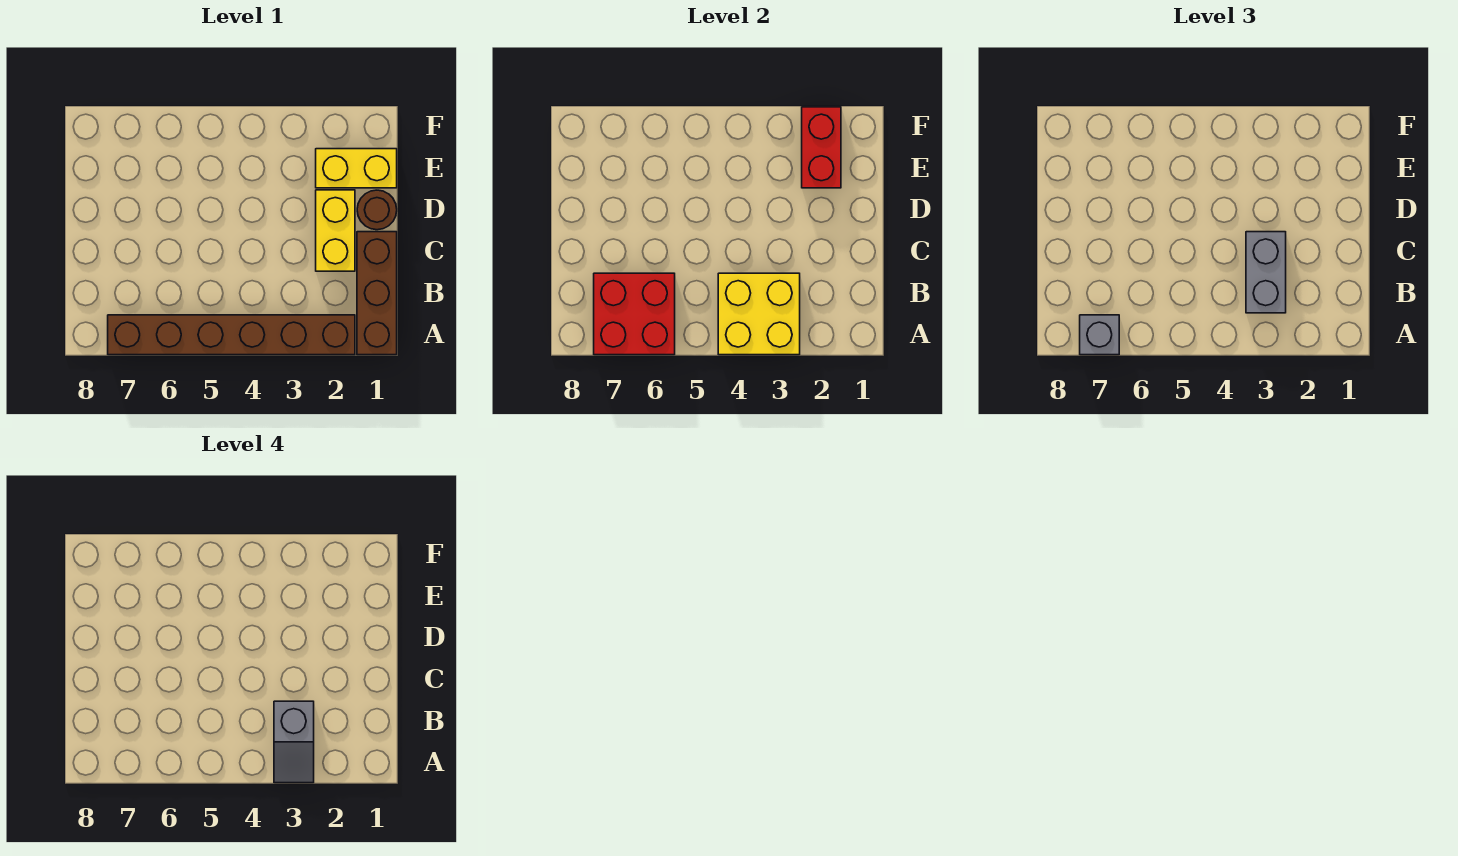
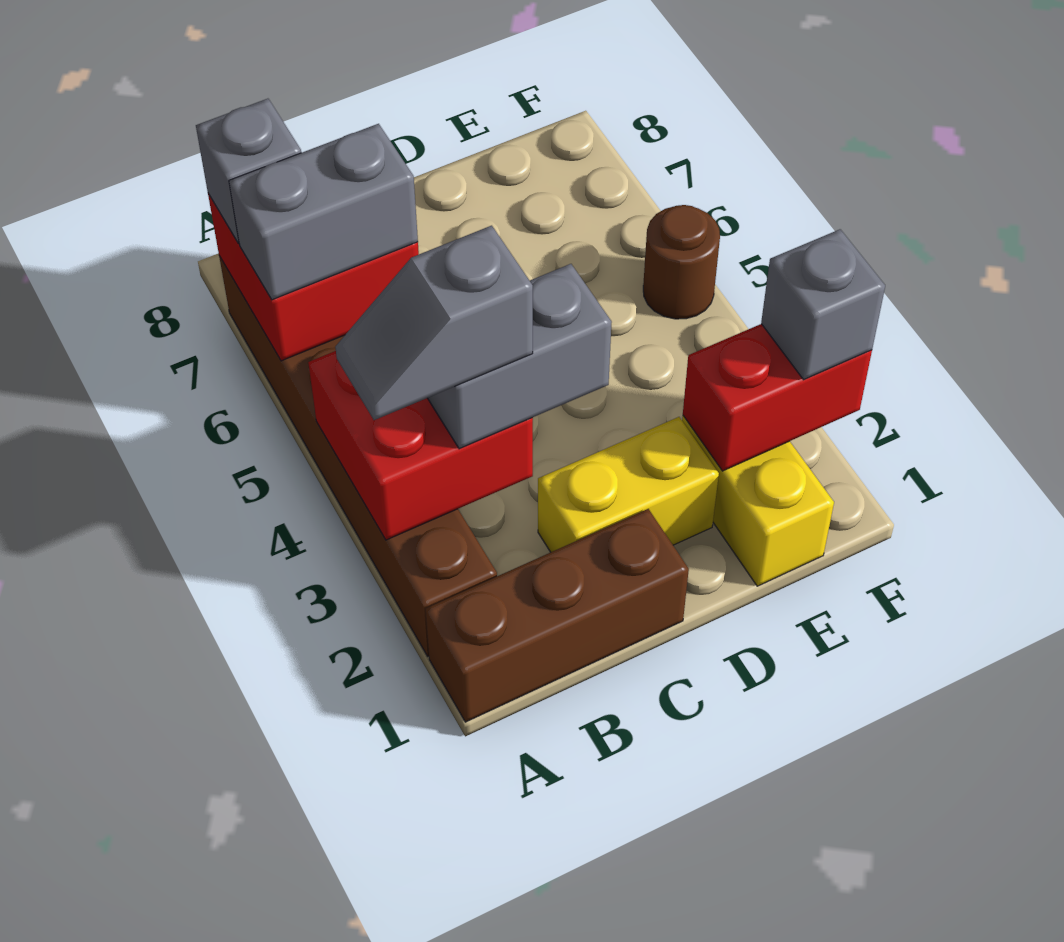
yellow 2x2 brick [718,273,800,355] -> red 2x2 brick [308,351,533,540]
none -> grey 1x2 brick [229,124,418,300]
brown 1x1 round brick [357,190,397,230] -> brown 1x1 round brick moved to [643,205,720,319]
none -> grey 1x1 brick [761,229,885,380]

